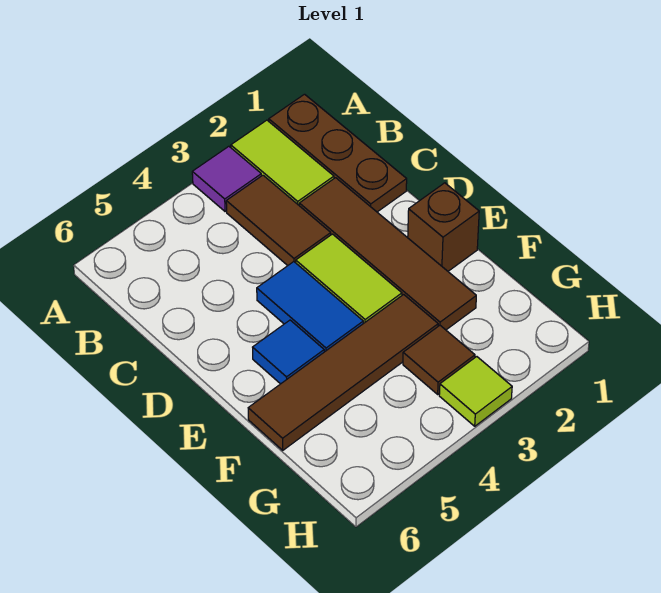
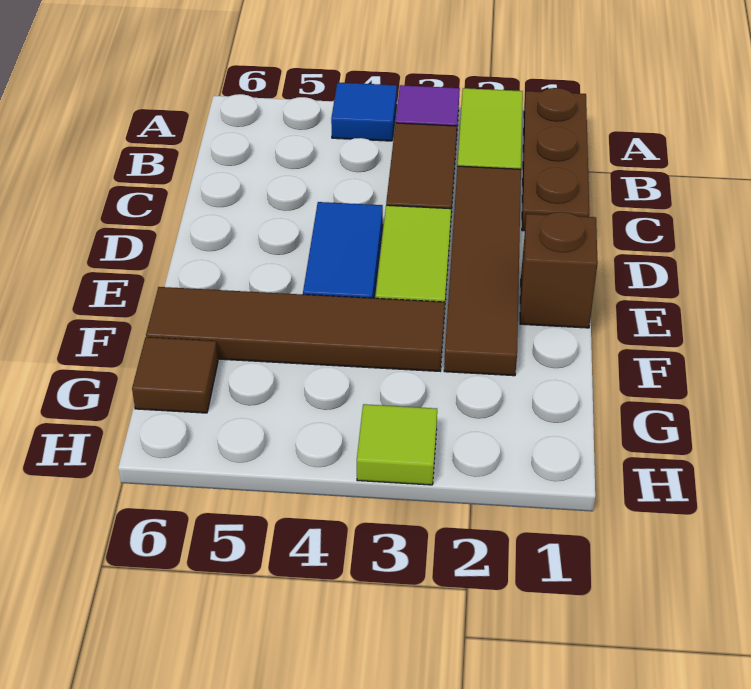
blue 1x1 tile [253,320,324,384] -> blue 1x1 tile moved to [331,83,397,141]
brown 1x1 tile [403,325,475,394] -> brown 1x1 tile moved to [132,337,218,413]

